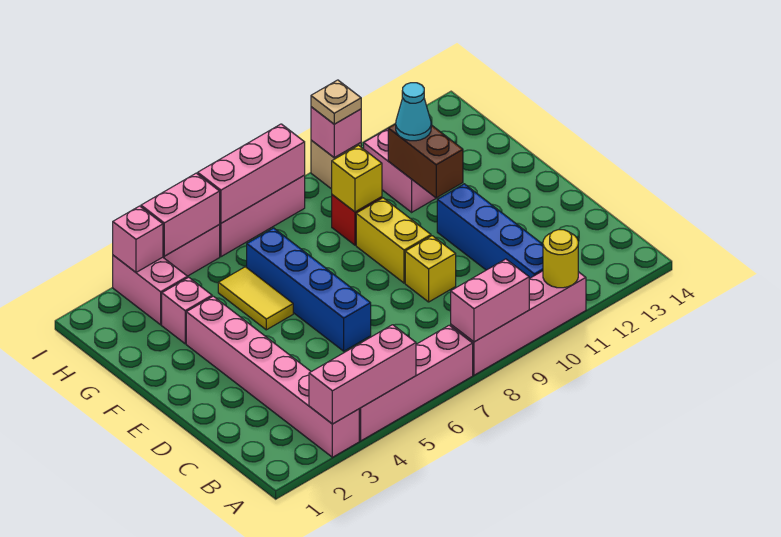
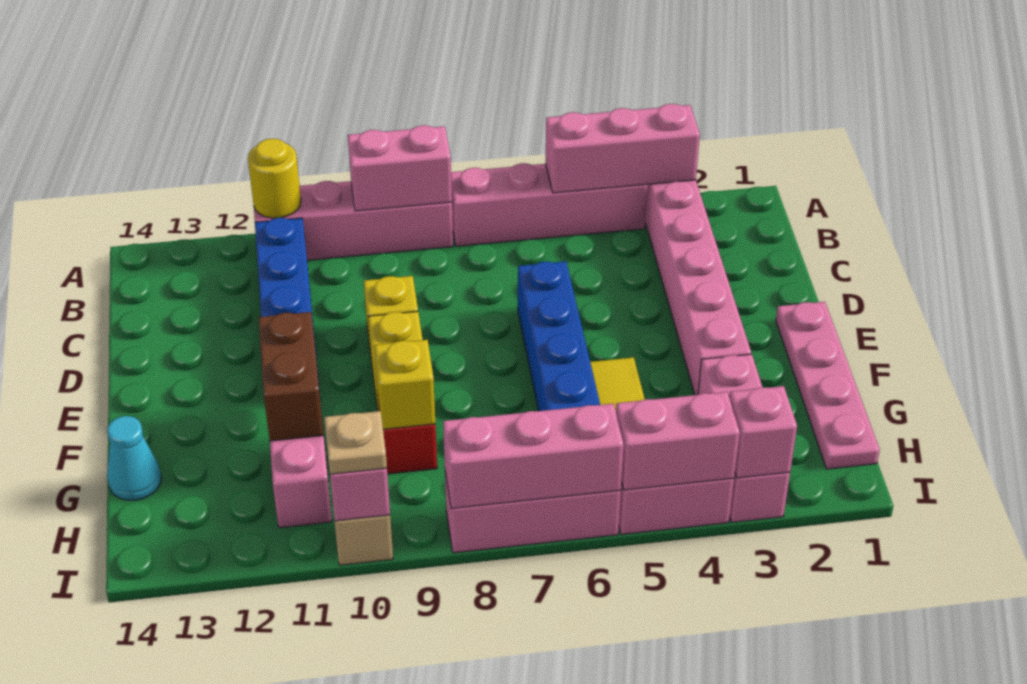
none -> pink 1x4 plate [776,302,880,469]
cyan 1x1 cone [396,83,431,141] -> cyan 1x1 cone moved to [107,416,161,500]

